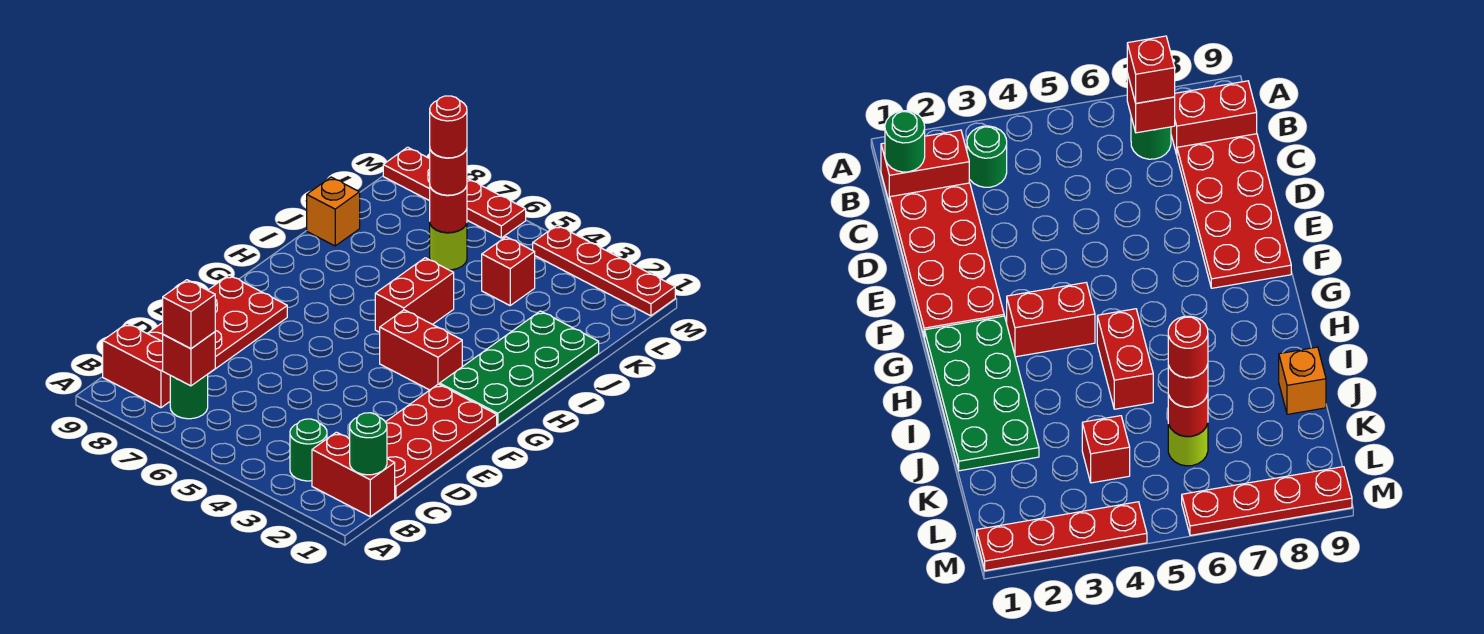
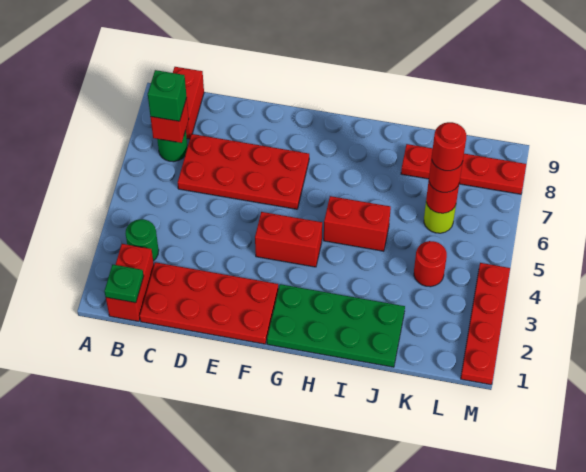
green 1x1 round brick [350,413,387,475] -> green 1x1 plate [104,265,144,303]
red 1x1 brick [163,280,215,348] -> green 1x1 brick [148,70,187,121]
red 2x4 plate [147,275,287,372] -> red 2x4 plate moved to [178,134,309,209]
red 1x2 brick [380,310,462,390] -> red 1x2 brick turned to [255,212,322,267]
orange 1x1 brick [307,177,360,246] -> none
red 1x1 brick [482,237,535,305] -> red 1x1 round brick [414,241,447,287]
red 1x4 plate [383,147,526,238] -> red 1x4 plate turned to [401,144,526,194]

